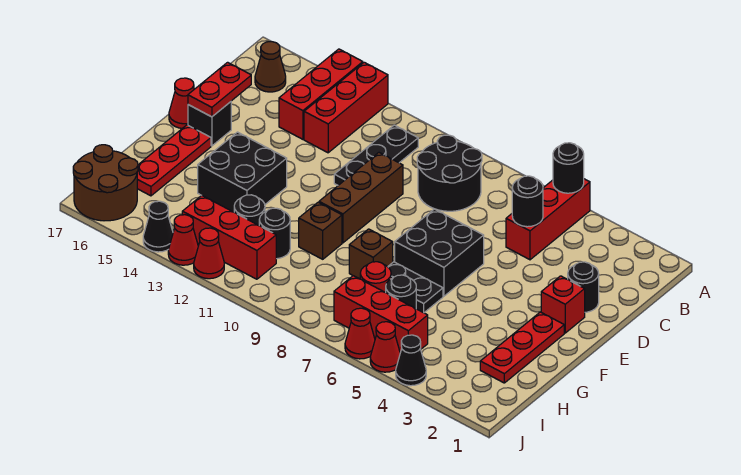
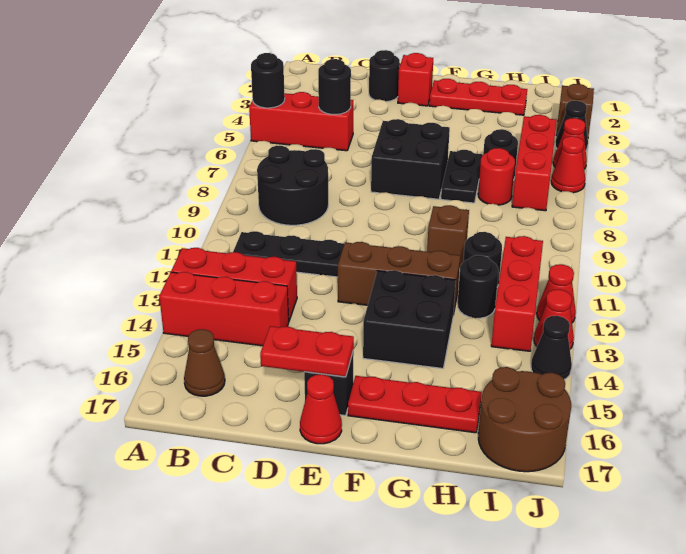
brown 1x3 brick [319,153,403,243] -> brown 1x3 brick moved to [338,242,460,314]
brown 1x1 brick [349,229,393,279] -> brown 1x1 brick moved to [556,84,594,136]

